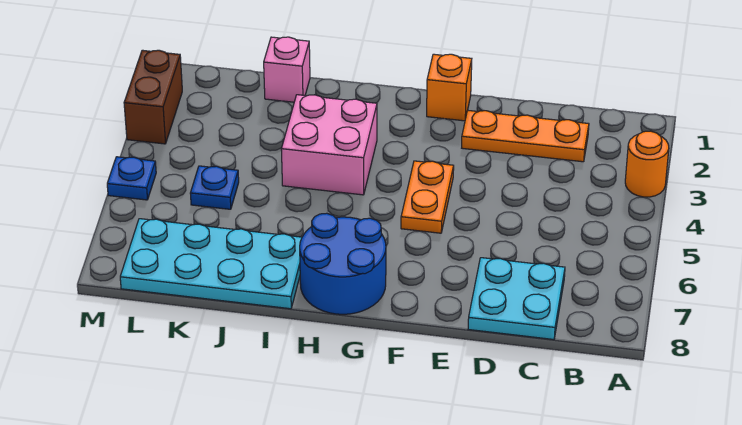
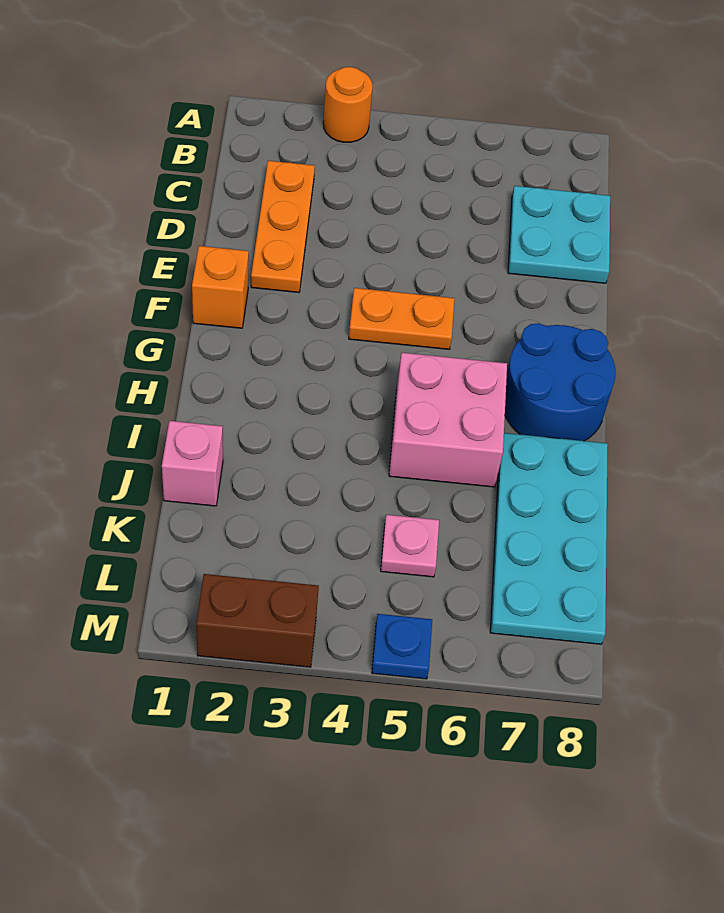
pink 2x2 brick [281,95,377,195] -> pink 2x2 brick moved to [389,353,507,487]
blue 1x1 plate [190,166,239,209] -> pink 1x1 plate [381,515,439,577]

